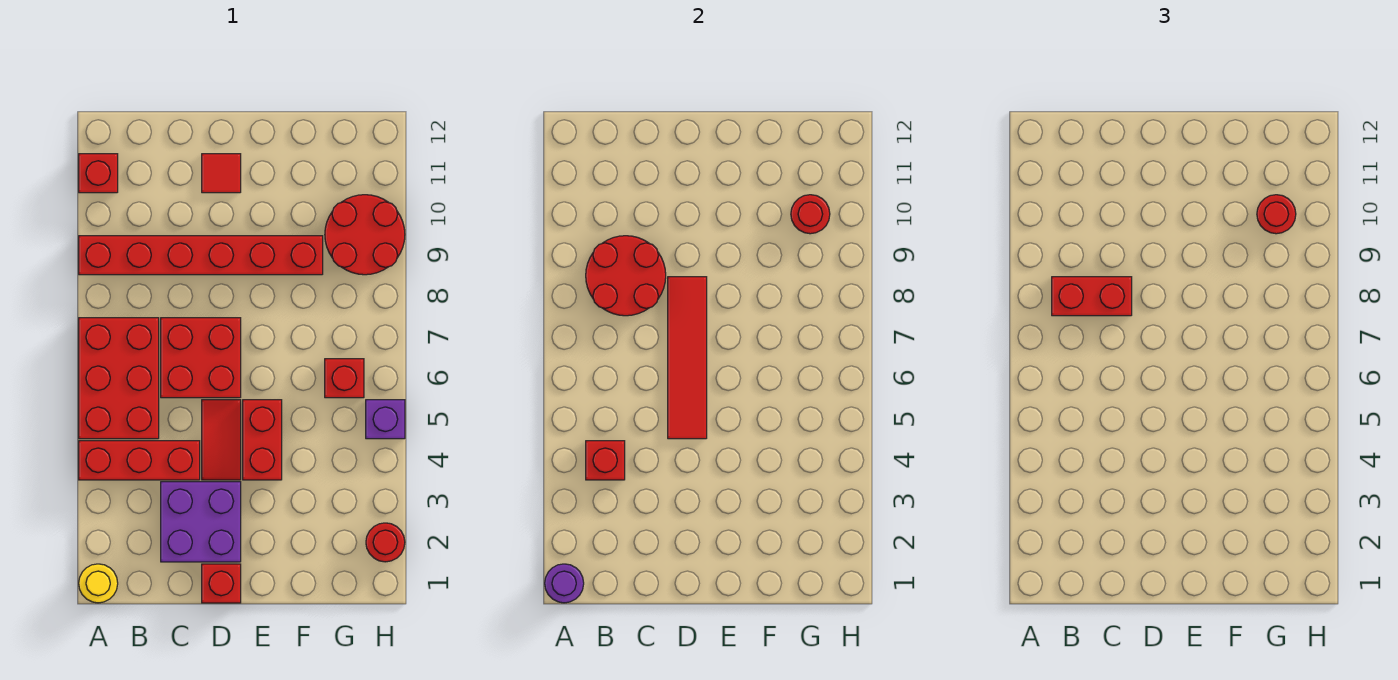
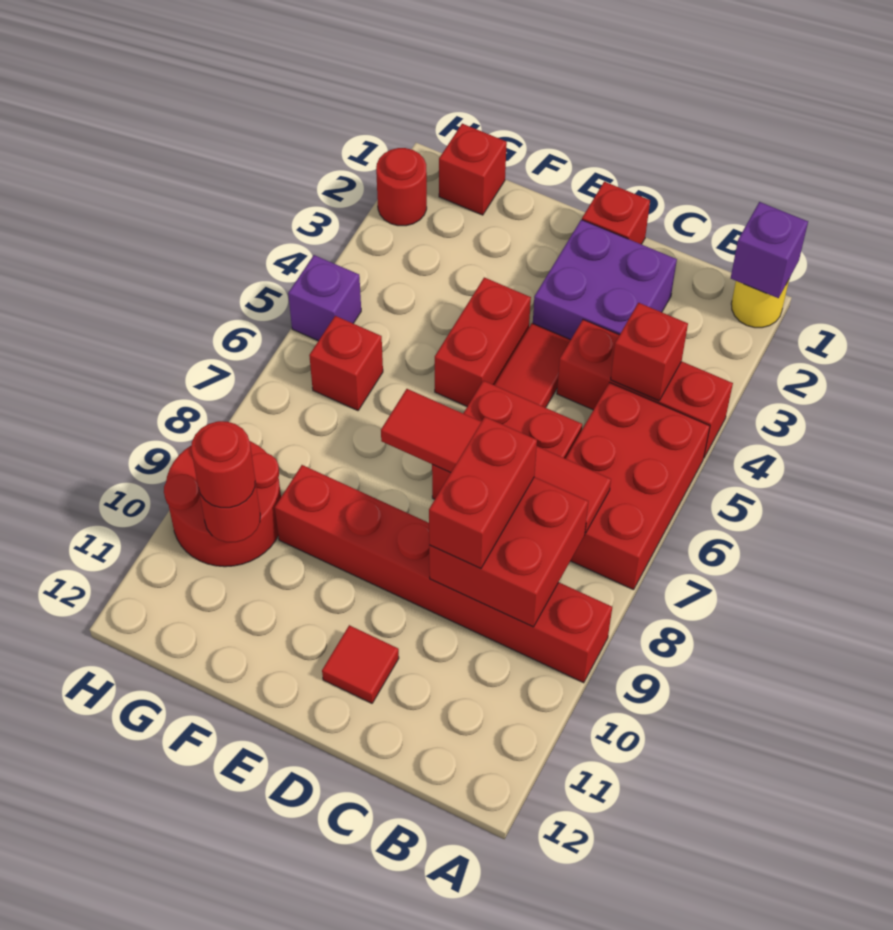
purple 1x1 round brick [545,564,584,603] -> purple 1x1 brick [731,202,808,298]
red 1x1 brick [79,154,118,193] -> red 1x1 brick moved to [439,124,507,215]
red 2x2 round brick [586,236,666,316] -> red 2x2 brick [429,477,588,627]
red 1x2 brick [1052,277,1132,316] -> red 1x2 brick turned to [429,417,537,569]
red 1x4 tile [668,277,707,439] -> red 1x4 tile turned to [381,389,611,533]

